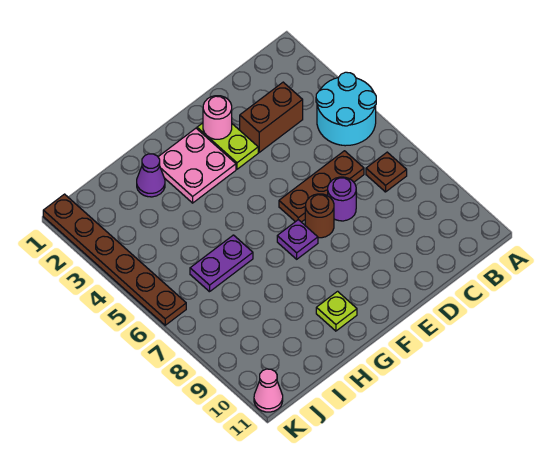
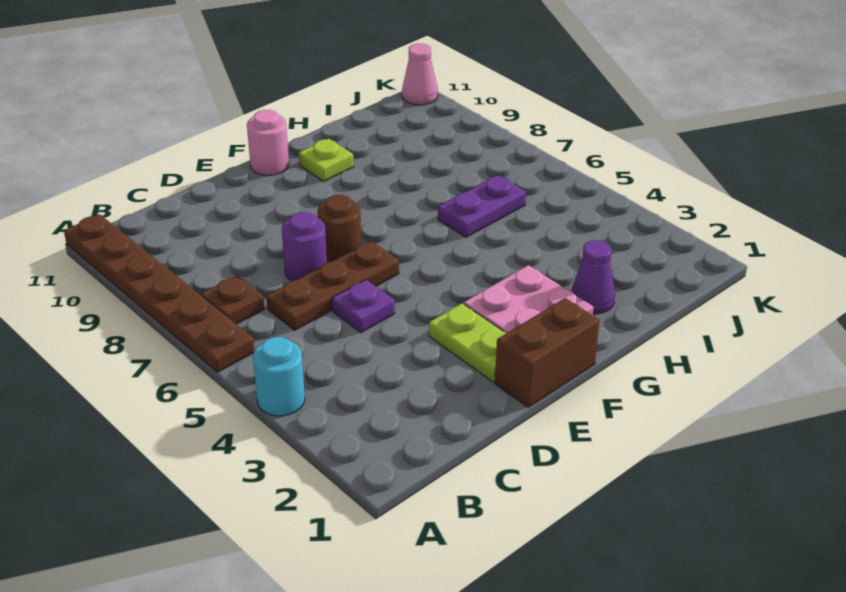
cyan 2x2 round brick [316,72,376,146] -> cyan 1x1 round brick [253,337,305,416]
brown 1x2 brick [240,82,303,152] -> brown 1x2 brick moved to [495,298,599,407]
pink 1x1 round brick [203,96,232,139] -> pink 1x1 round brick moved to [247,110,289,175]
purple 1x1 plate [277,220,318,259] -> purple 1x1 plate moved to [332,280,395,333]
brown 1x6 plate [43,194,186,325] -> brown 1x6 plate moved to [64,214,255,372]

